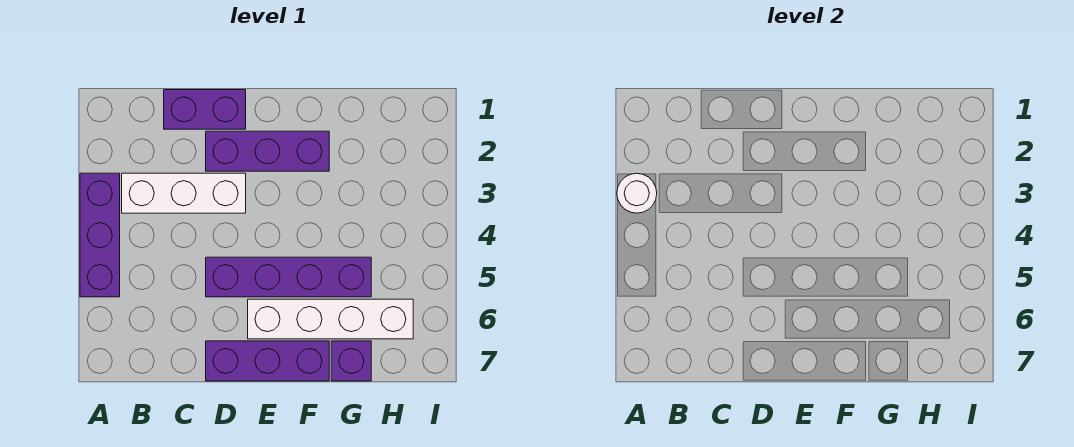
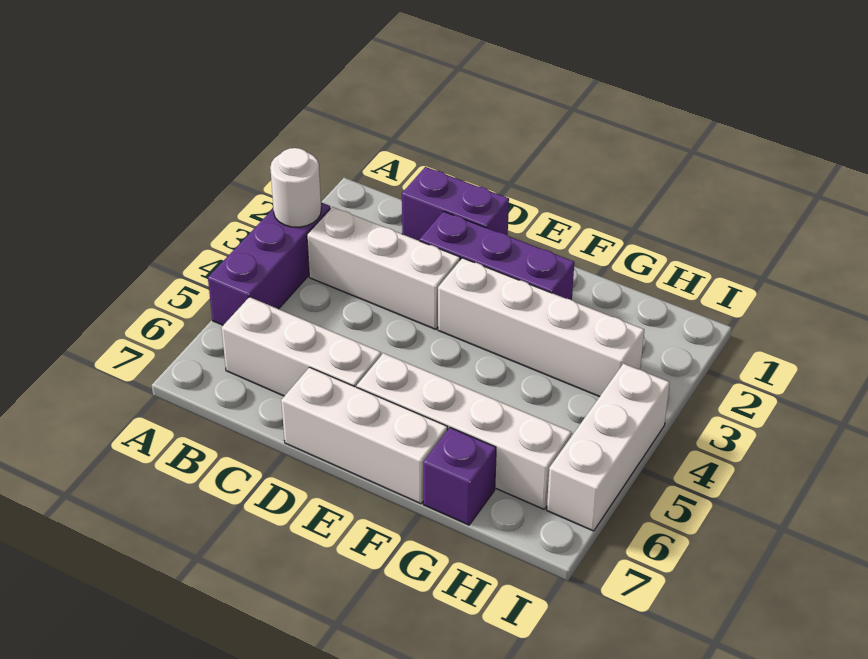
none -> white 1x3 brick [222,297,381,396]
purple 1x4 brick [206,257,371,297] -> none
purple 1x3 brick [206,341,329,381] -> white 1x3 brick [281,367,448,504]
none -> white 1x4 brick [438,258,644,397]
none -> white 1x3 brick [547,364,670,531]

